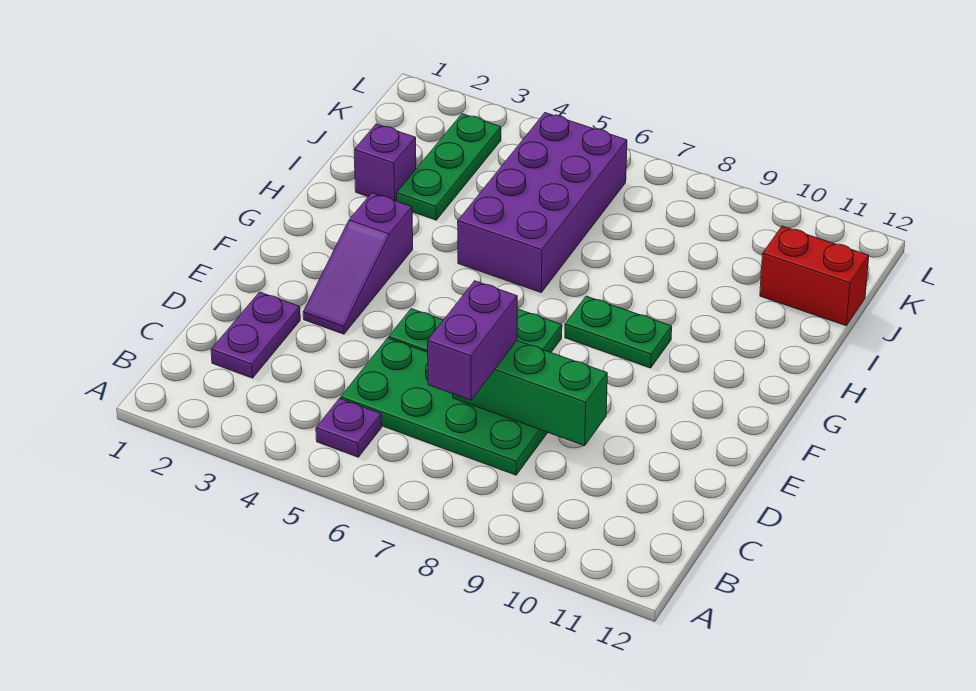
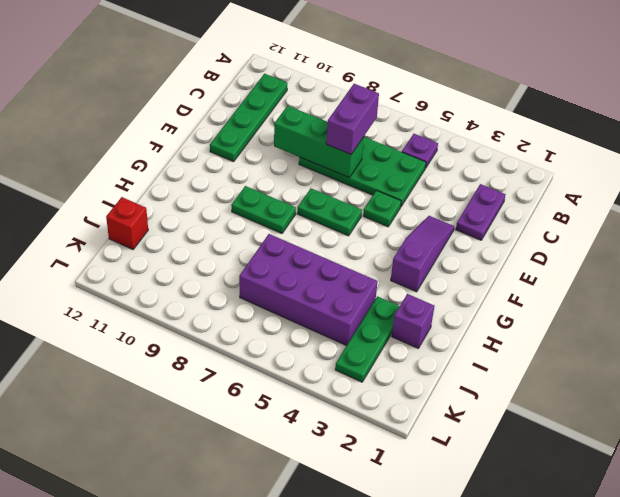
none -> green 1x4 plate [210,74,288,162]
purple 2x4 brick [458,113,627,292] -> purple 2x4 brick turned to [239,234,378,346]
red 1x2 brick [760,226,869,326] -> red 1x1 brick [106,197,148,249]

